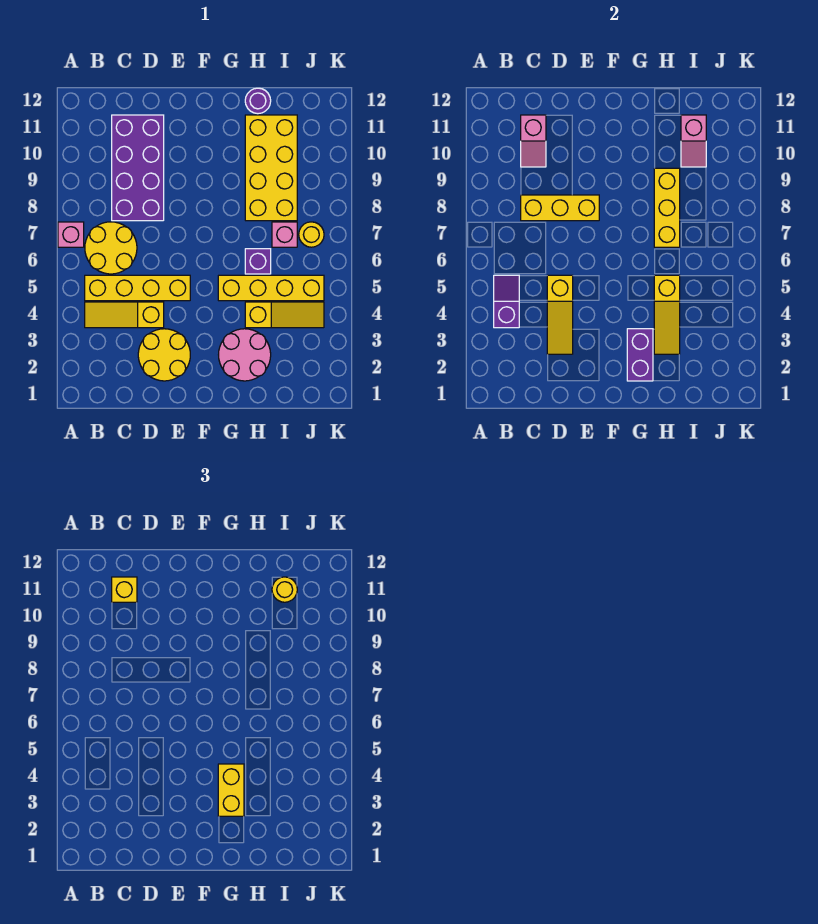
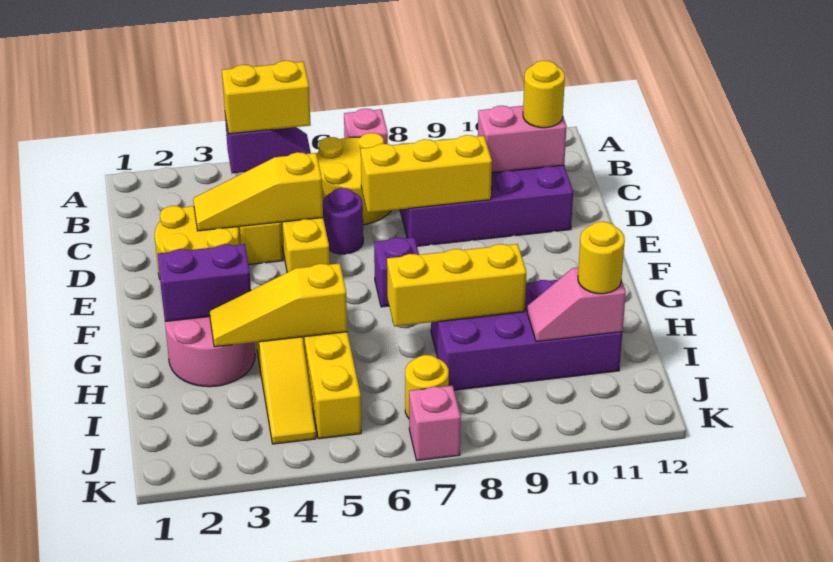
yellow 1x3 brick [521,195,599,221] -> yellow 1x3 brick turned to [361,135,492,213]
pink 1x2 slope [521,115,546,167] -> pink 1x2 brick [478,106,567,173]
yellow 1x1 brick [112,577,137,602] -> yellow 1x1 round brick [523,61,565,128]
yellow 1x2 brick [218,764,244,816] -> yellow 1x2 brick moved to [222,61,311,134]
purple 1x1 brick [245,249,271,274] -> purple 1x1 brick moved to [374,237,419,307]
yellow 2x4 brick [245,115,297,221] -> purple 2x4 brick [431,280,622,390]
purple 1x1 round brick [245,88,271,114] -> purple 1x1 round brick moved to [323,188,363,254]
pink 1x1 brick [272,222,297,247] -> pink 1x1 brick moved to [409,386,461,460]

